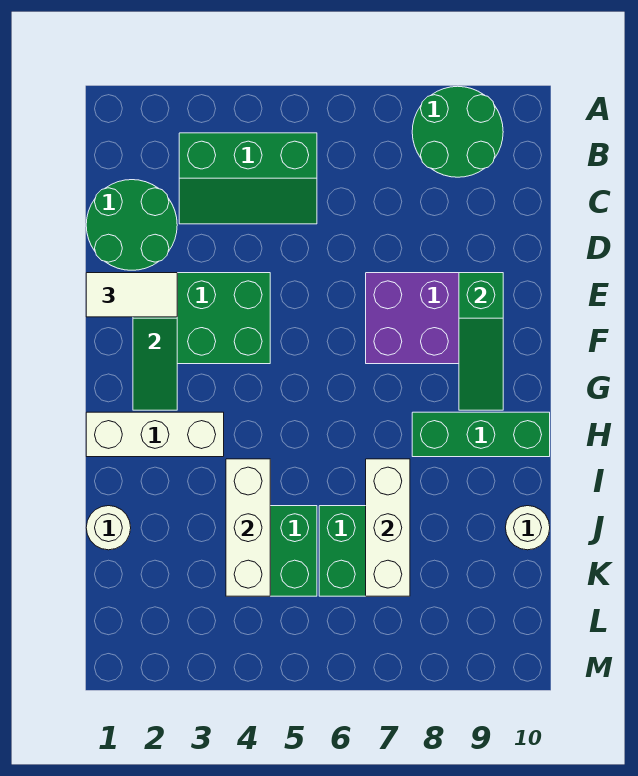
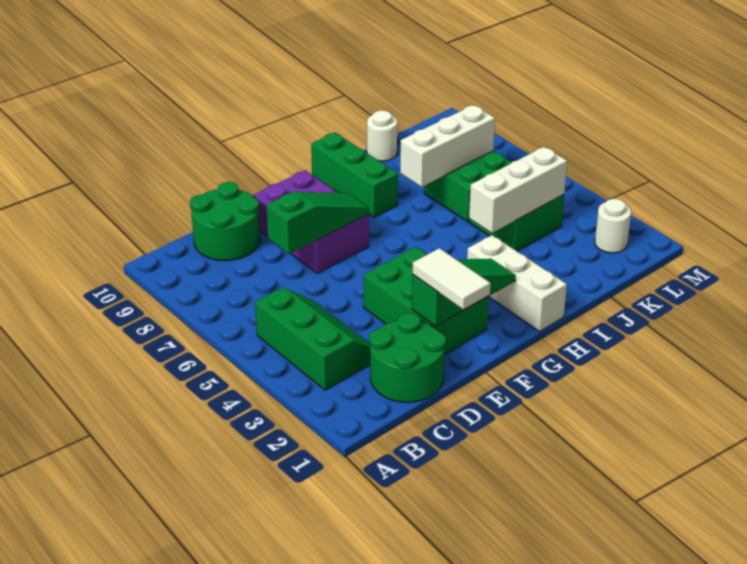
green 2x2 round brick [412,86,503,177] -> green 2x2 round brick moved to [190,182,260,260]
green 1x3 slope [459,273,503,410] -> green 1x3 slope moved to [266,192,369,254]
white 1x1 round brick [86,506,131,550] -> white 1x1 round brick moved to [595,199,631,253]

